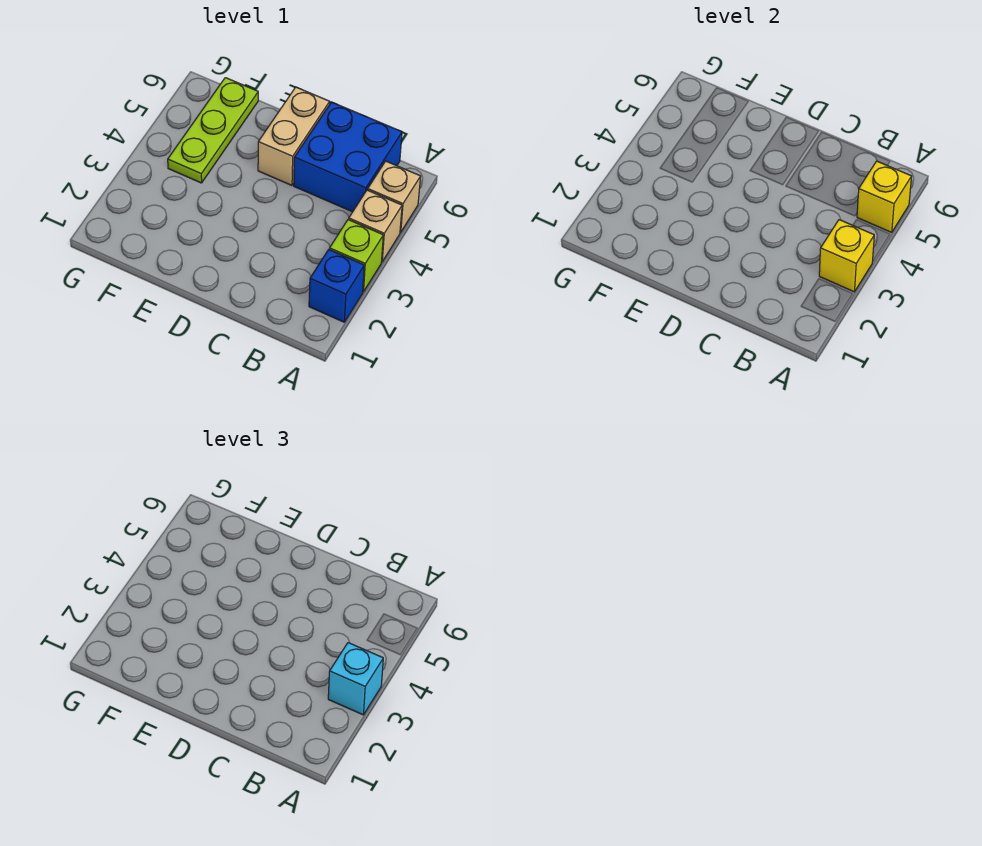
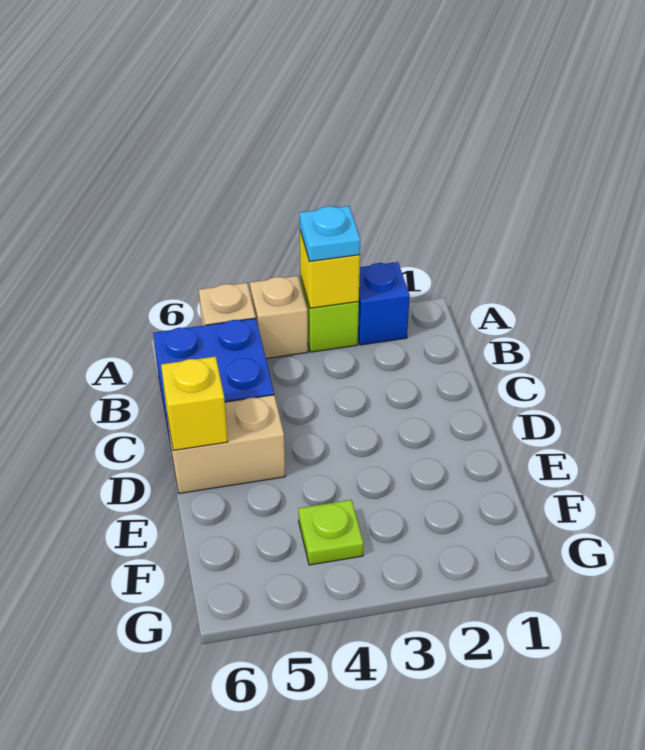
cyan 1x1 brick [328,643,383,715] -> cyan 1x1 plate [300,206,360,261]
yellow 1x1 brick [857,161,912,232] -> yellow 1x1 brick moved to [161,356,228,450]
lime 1x3 plate [168,78,258,183] -> lime 1x1 plate [298,500,363,565]

